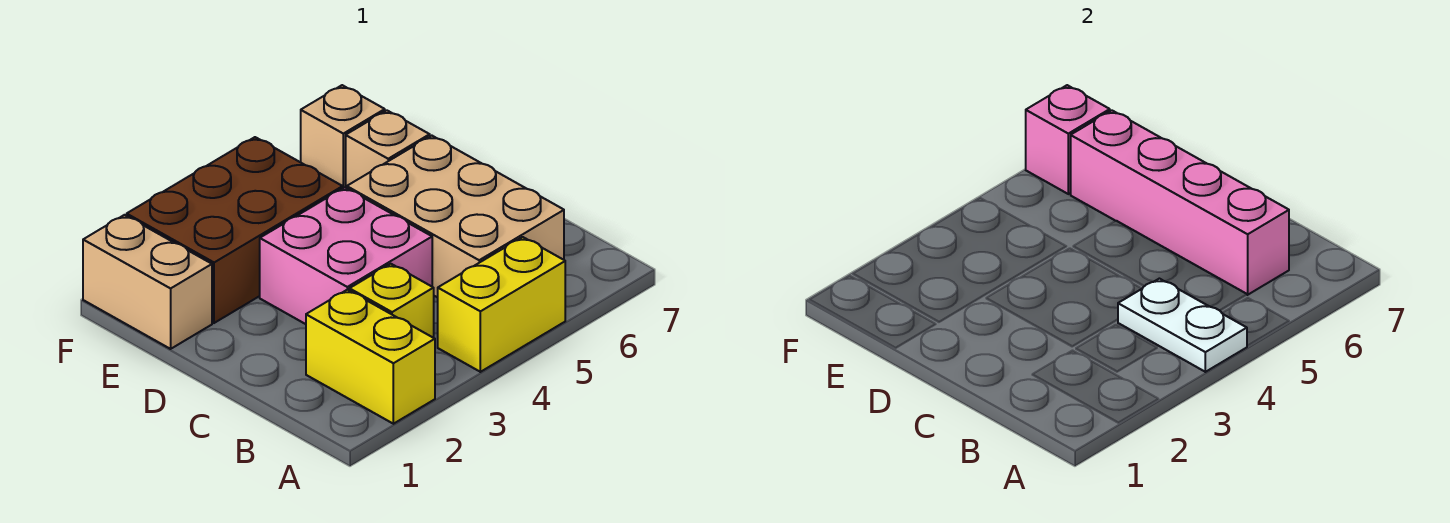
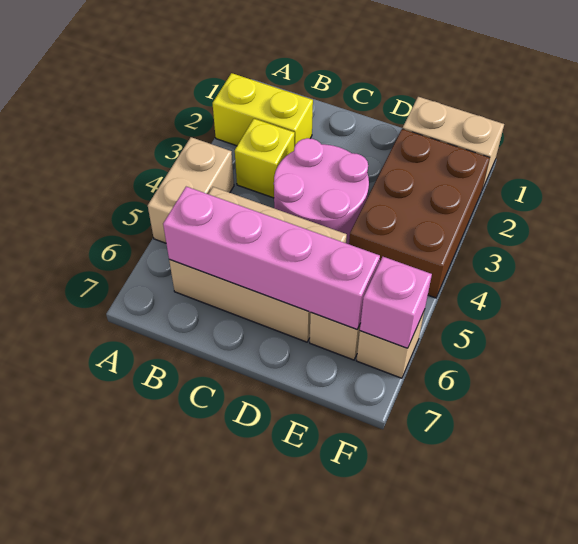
yellow 1x2 brick [438,237,565,372] -> tan 1x2 brick [148,137,234,243]
white 1x2 plate [1118,279,1247,372] -> none
pink 2x2 brick [260,187,432,324] -> pink 2x2 round brick [274,138,369,244]

